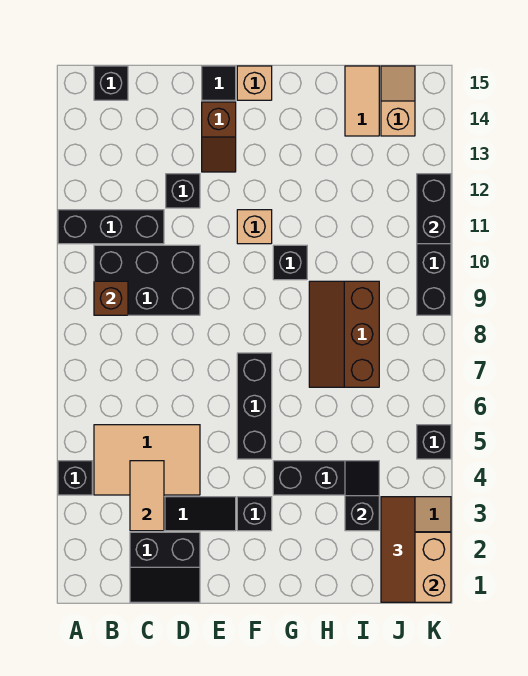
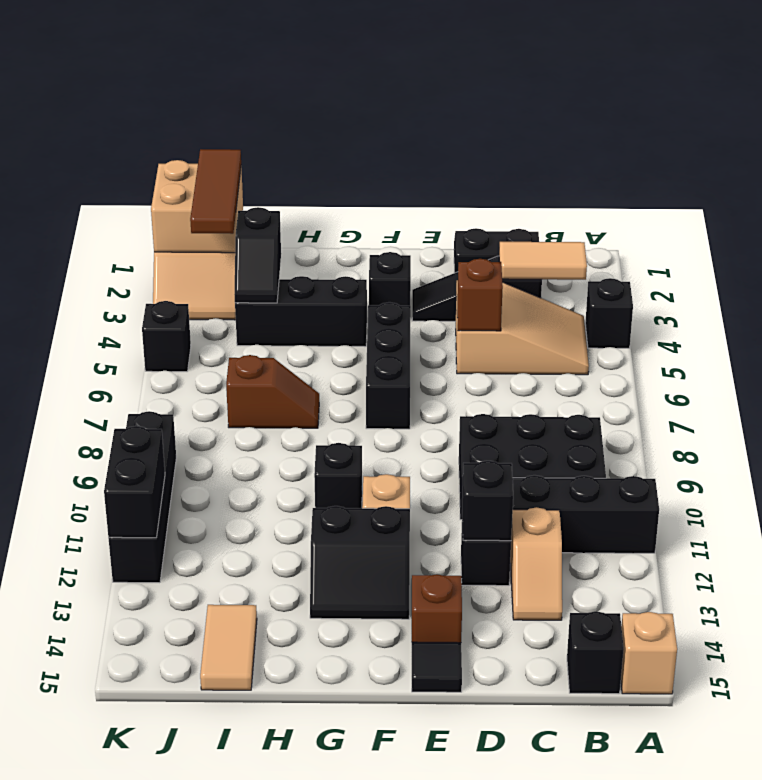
tan 2x3 tile [94,425,200,495] -> tan 2x3 slope [456,280,589,375]
brown 1x1 brick [94,281,128,315] -> brown 1x1 brick moved to [457,259,503,331]
tan 1x2 tile [130,461,164,531] -> tan 1x2 tile turned to [499,242,587,280]
none -> black 1x1 brick [462,461,513,541]
none -> black 2x2 slope [310,506,410,619]
tan 1x1 brick [237,66,272,100] -> tan 1x1 brick moved to [621,612,677,694]
brown 2x3 slope [309,281,379,387] -> brown 1x2 slope [226,355,319,428]
tan 1x2 slope [381,66,415,136] -> tan 1x2 slope moved to [510,507,562,620]

